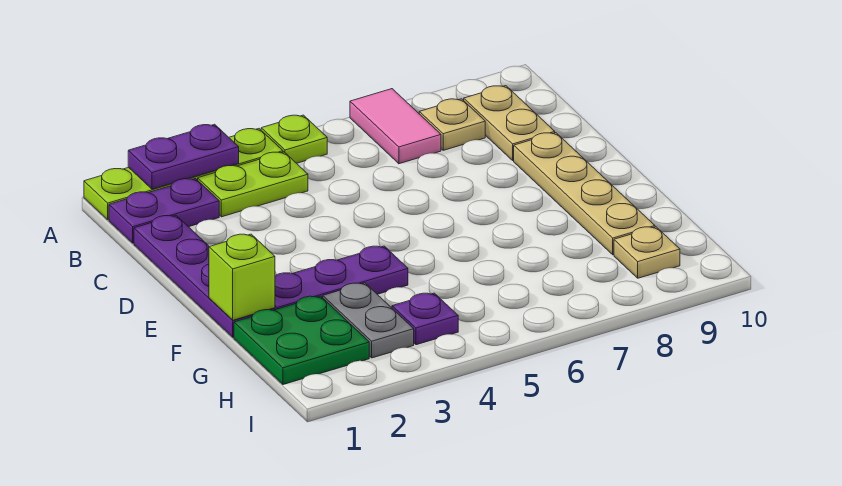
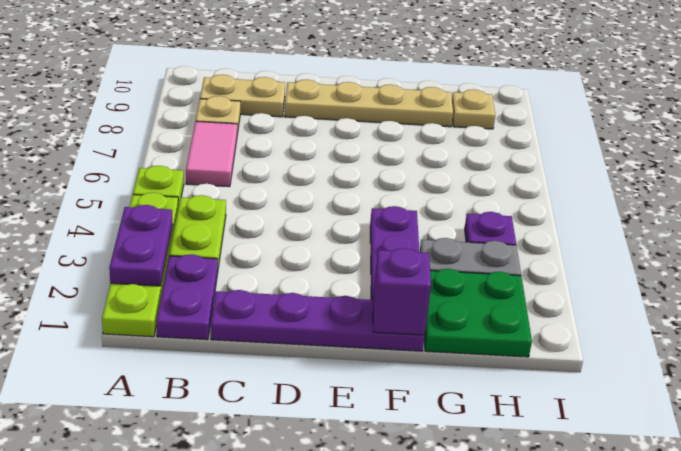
pink 1x2 tile [350,89,441,164] -> pink 1x2 tile turned to [186,121,237,187]
lime 1x1 brick [209,234,275,320] -> purple 1x1 brick [373,248,431,335]

